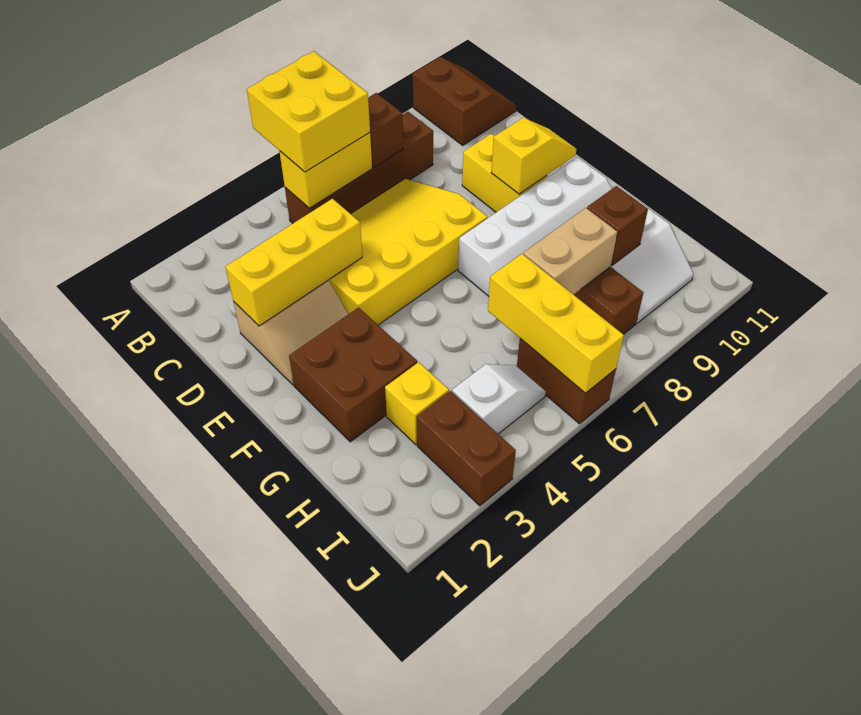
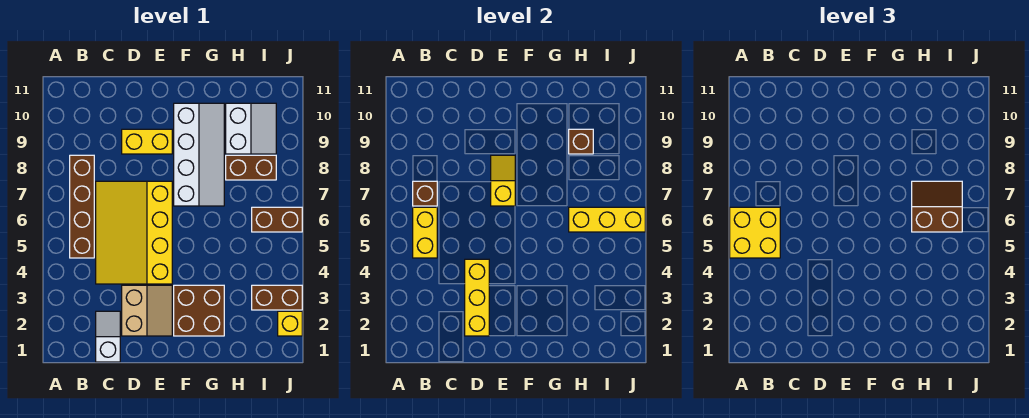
brown 2x2 slope [413,57,516,145] -> brown 2x2 slope moved to [912,181,962,232]
yellow 1x2 slope [491,118,576,194] -> yellow 1x2 slope moved to [491,155,515,206]
yellow 1x1 brick [385,362,449,444] -> yellow 1x1 brick moved to [278,311,302,336]
tan 1x2 brick [523,208,618,295] -> none
white 1x2 slope [452,364,546,434] -> white 1x2 slope moved to [96,311,120,362]

